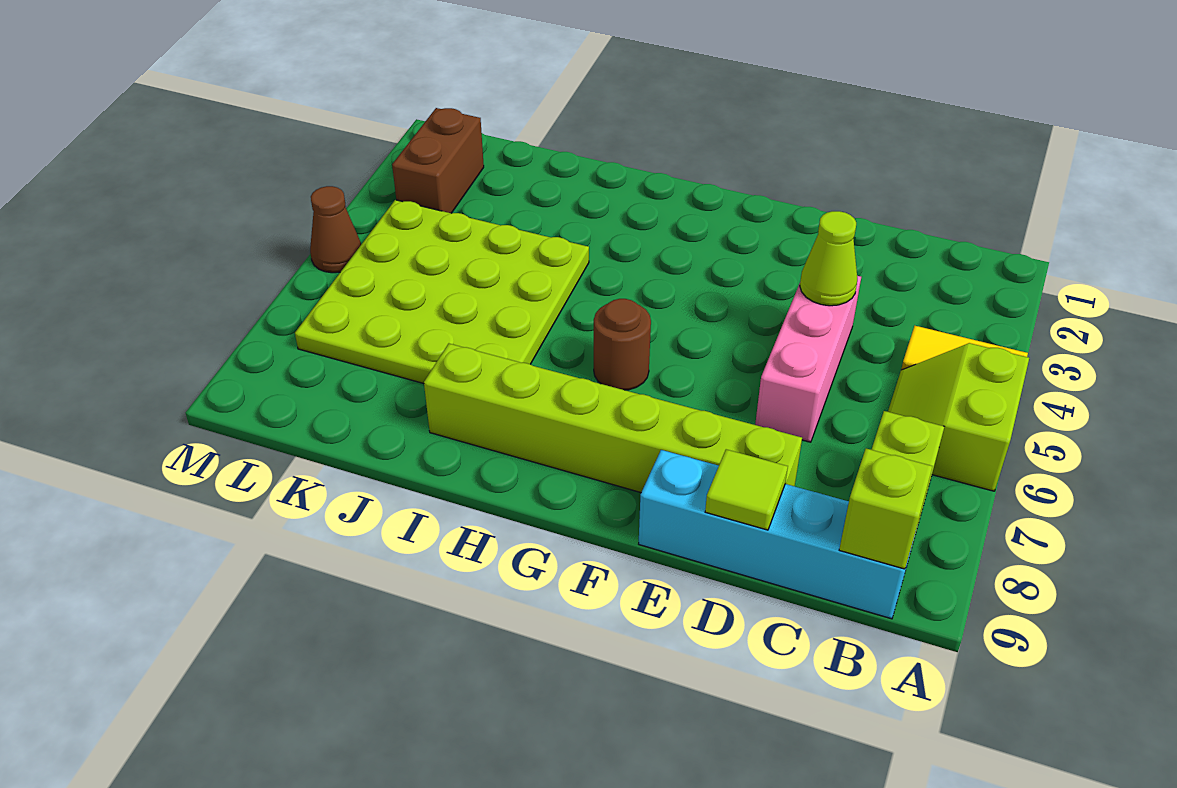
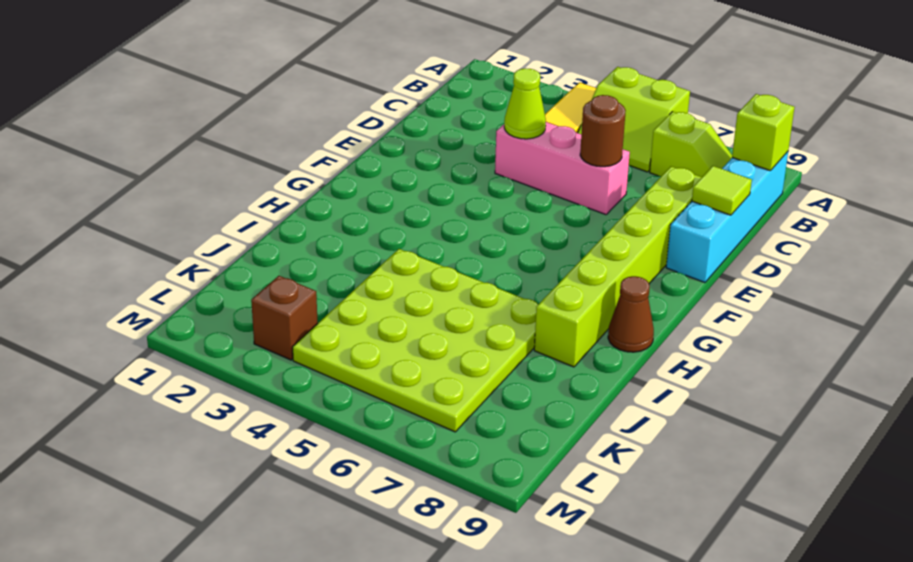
brown 1x1 round brick [594,299,651,390] -> brown 1x1 round brick moved to [580,95,626,167]
brown 1x2 brick [392,108,484,213] -> brown 1x1 brick [251,276,318,360]
brown 1x1 cone [310,186,361,273] -> brown 1x1 cone moved to [608,276,654,352]

